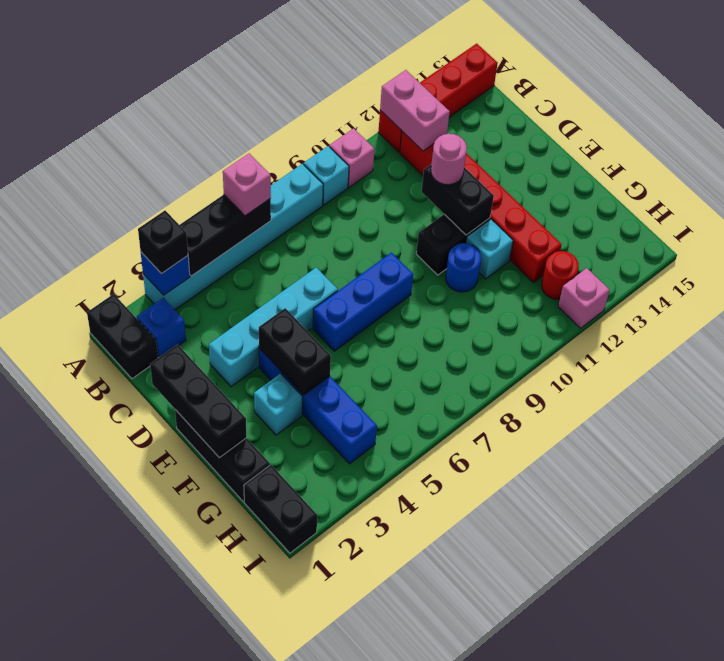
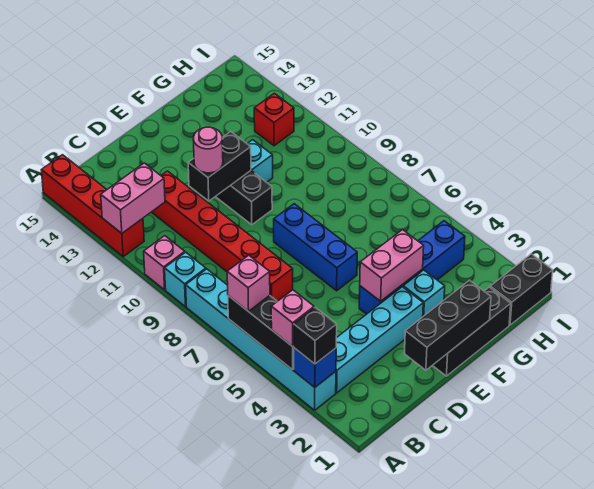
black 1x2 brick [87,294,158,379] -> none
blue 1x1 brick [137,298,186,358] -> none
red 1x6 brick [400,131,562,283] -> red 1x6 brick turned to [152,171,293,301]
cyan 1x4 brick [209,267,338,387] -> cyan 1x4 brick turned to [336,287,423,393]
black 1x2 brick [259,308,331,395] -> pink 1x2 brick [360,230,424,301]
blue 1x1 round brick [446,243,481,292] -> none
red 1x1 round brick [542,251,579,300] -> red 1x1 brick [254,93,294,146]
pink 1x1 brick [558,268,610,328] -> pink 1x1 brick moved to [271,290,314,346]

